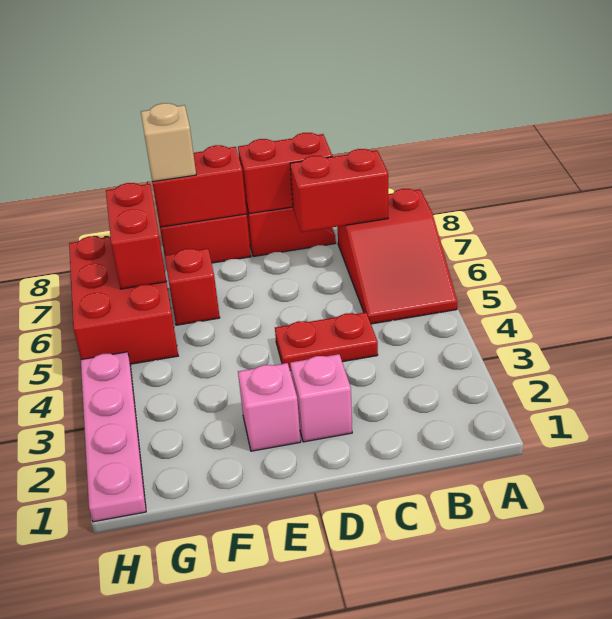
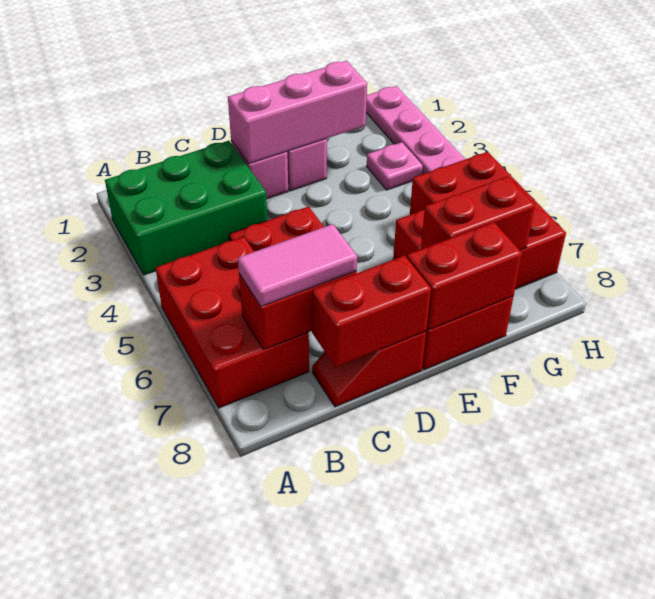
none -> green 2x3 brick [105,141,267,275]
red 2x3 slope [338,189,457,324] -> red 2x3 brick [156,237,309,408]
none -> pink 1x2 tile [238,224,357,306]
none -> pink 1x3 brick [228,61,367,164]
tan 1x1 brick [141,103,196,182] -> none
none -> pink 1x1 plate [367,142,423,190]
red 1x2 brick [106,183,166,289] -> red 1x2 brick turned to [421,176,535,250]

